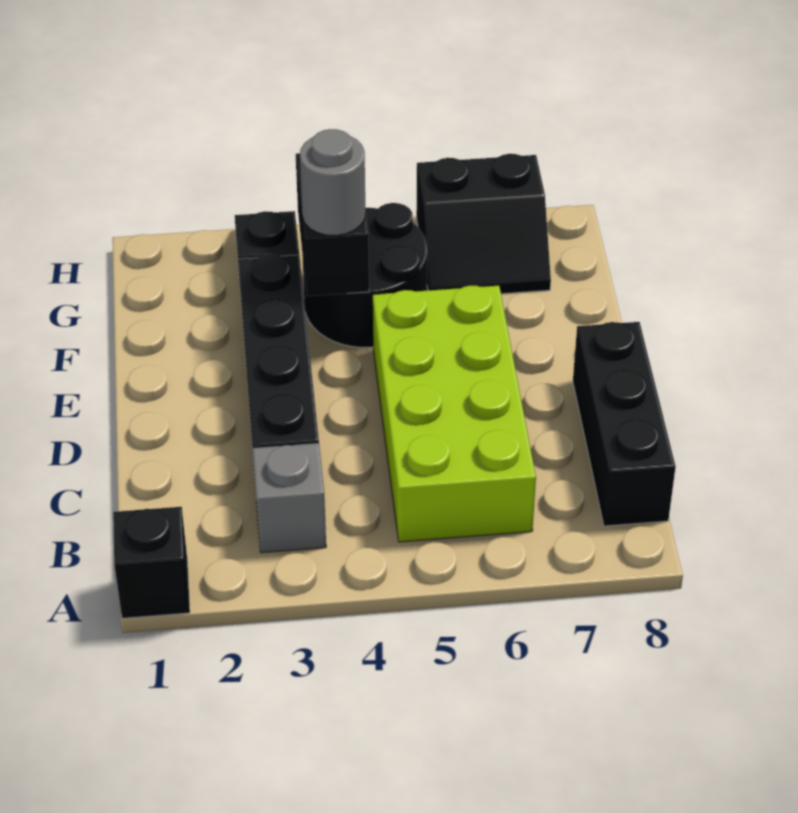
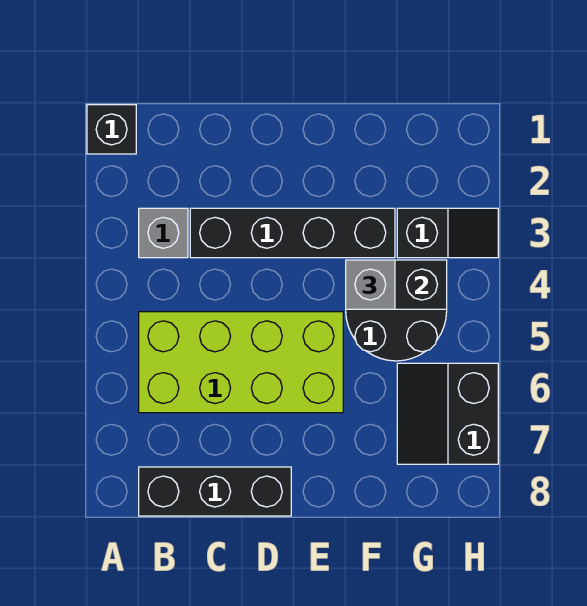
grey 1x1 round brick [300,129,365,236] -> grey 1x1 brick [346,260,395,309]

